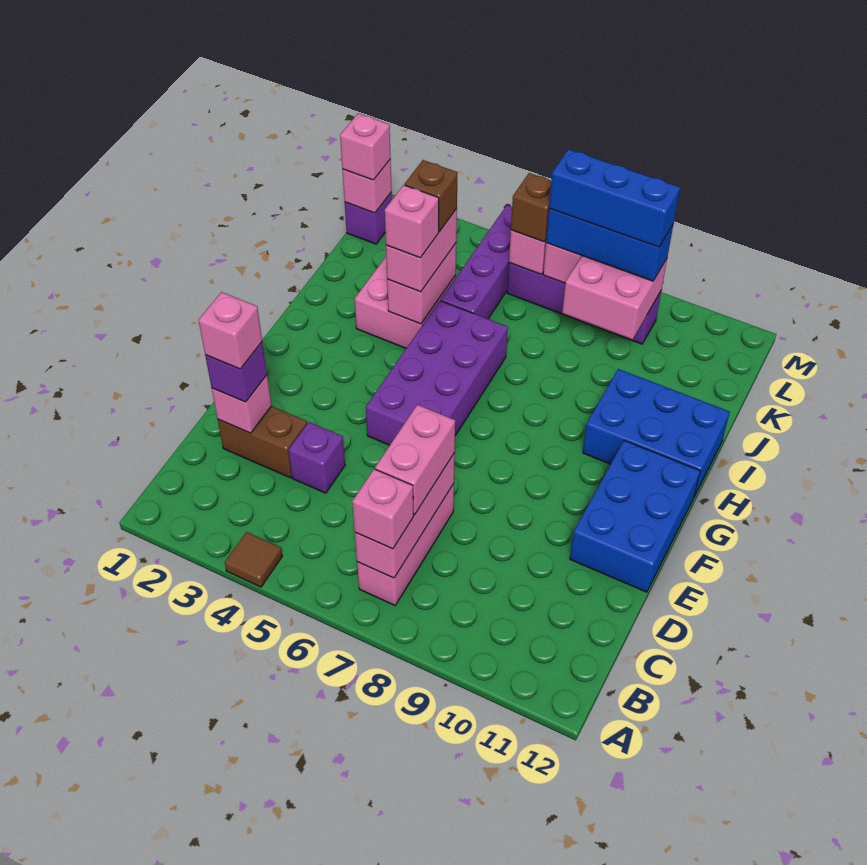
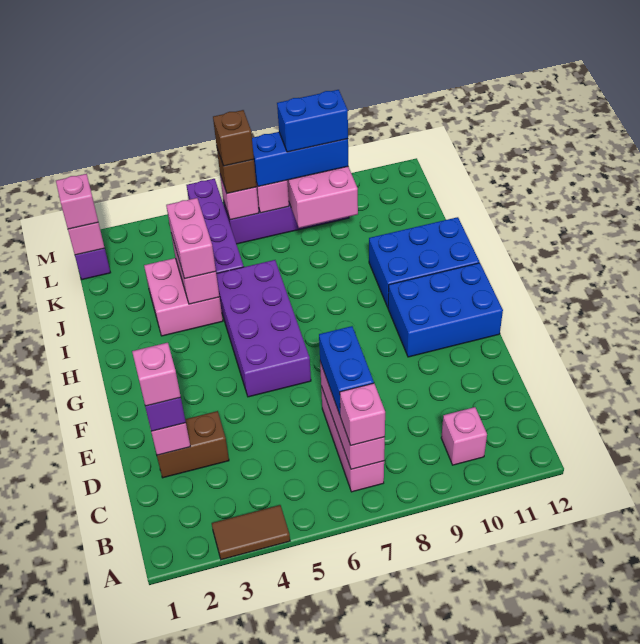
brown 1x1 tile [225,532,282,587] -> brown 1x2 tile [212,505,290,560]
pink 1x2 brick [375,405,455,515] -> blue 1x2 brick [319,326,374,415]
purple 1x1 brick [289,422,345,493] -> none
blue 2x3 brick [570,440,700,592] -> blue 2x3 brick turned to [388,263,503,357]
pink 1x1 brick [385,185,439,258] -> pink 1x1 brick moved to [441,407,487,465]
brown 1x1 brick [405,160,458,232] -> brown 1x1 brick moved to [213,110,254,166]
blue 1x3 brick [549,149,680,247] -> blue 1x2 brick [277,90,348,152]

